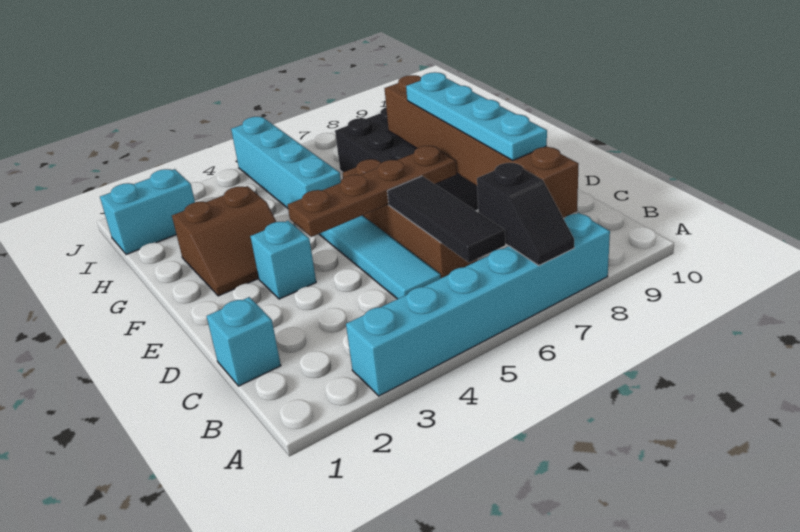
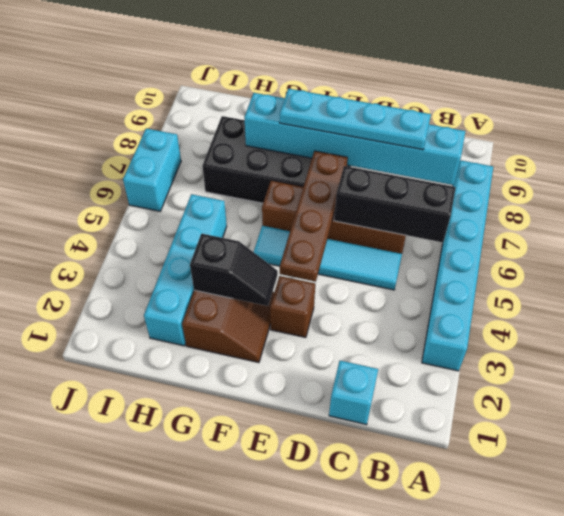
black 1x2 slope [477,163,574,266] -> black 1x2 slope moved to [190,234,278,306]
black 1x3 tile [387,176,505,263] -> black 1x3 brick [334,166,456,243]
brown 1x6 brick [384,75,579,218] -> cyan 1x6 brick [244,93,465,185]
cyan 1x1 brick [250,221,316,299] -> brown 1x1 brick [270,276,315,338]
cyan 1x4 brick [231,117,341,208] -> cyan 1x4 brick turned to [144,194,227,346]
cyan 1x2 brick [100,169,195,255] -> cyan 1x2 brick moved to [123,129,181,211]

